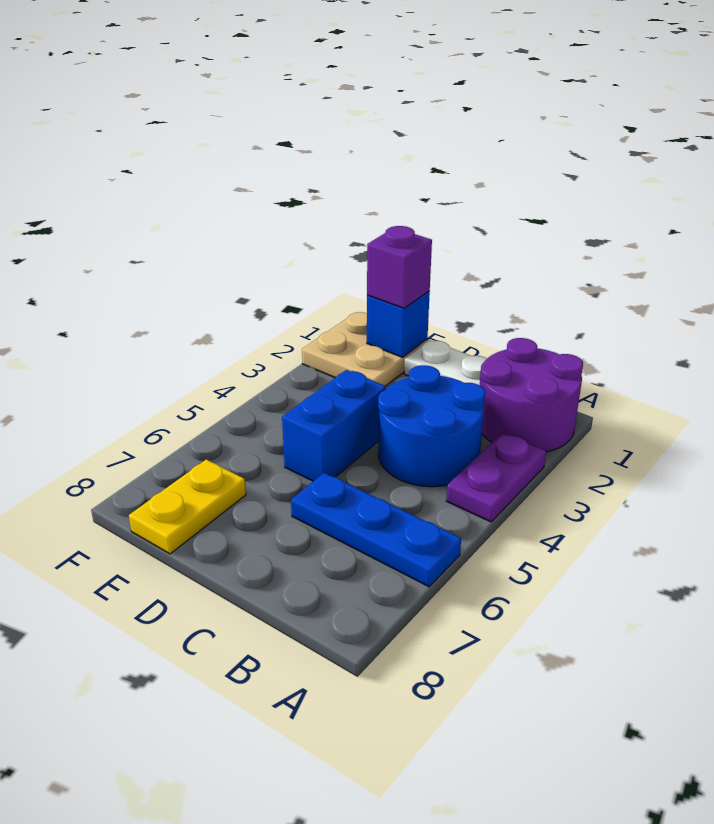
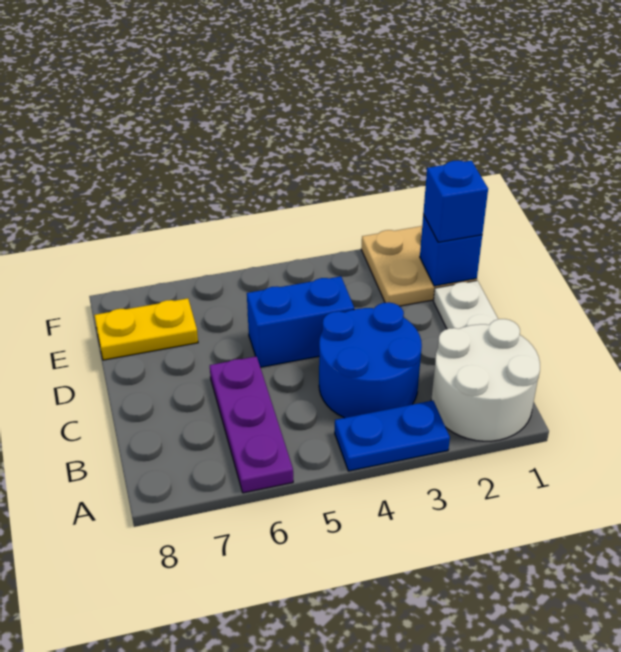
purple 2x2 round brick [480,338,583,452] -> white 2x2 round brick [431,319,540,441]
purple 1x2 plate [446,433,546,522] -> blue 1x2 plate [335,401,450,471]
blue 1x3 plate [291,473,461,587] -> purple 1x3 plate [210,356,293,493]
purple 1x1 brick [367,226,432,308] -> blue 1x1 brick [423,160,488,242]

